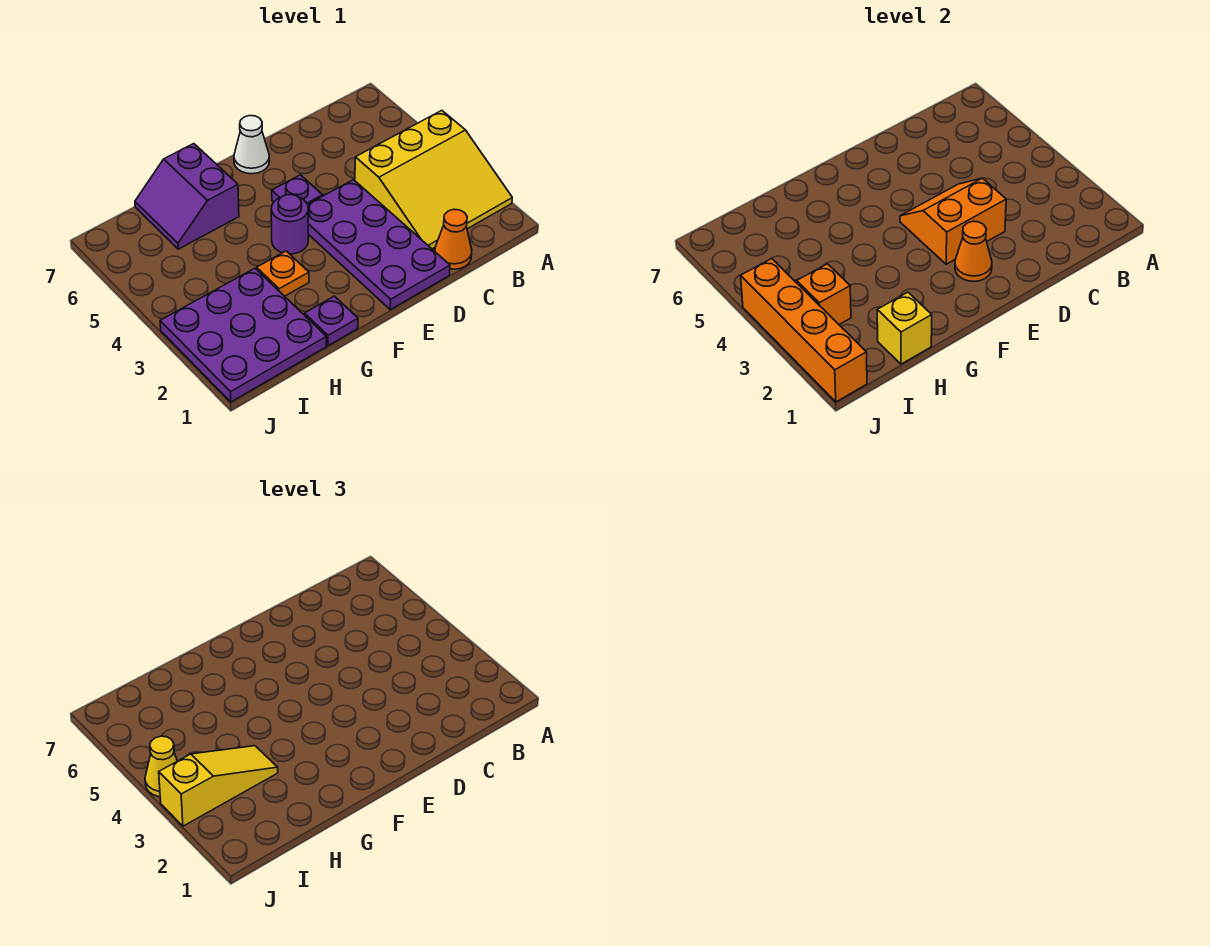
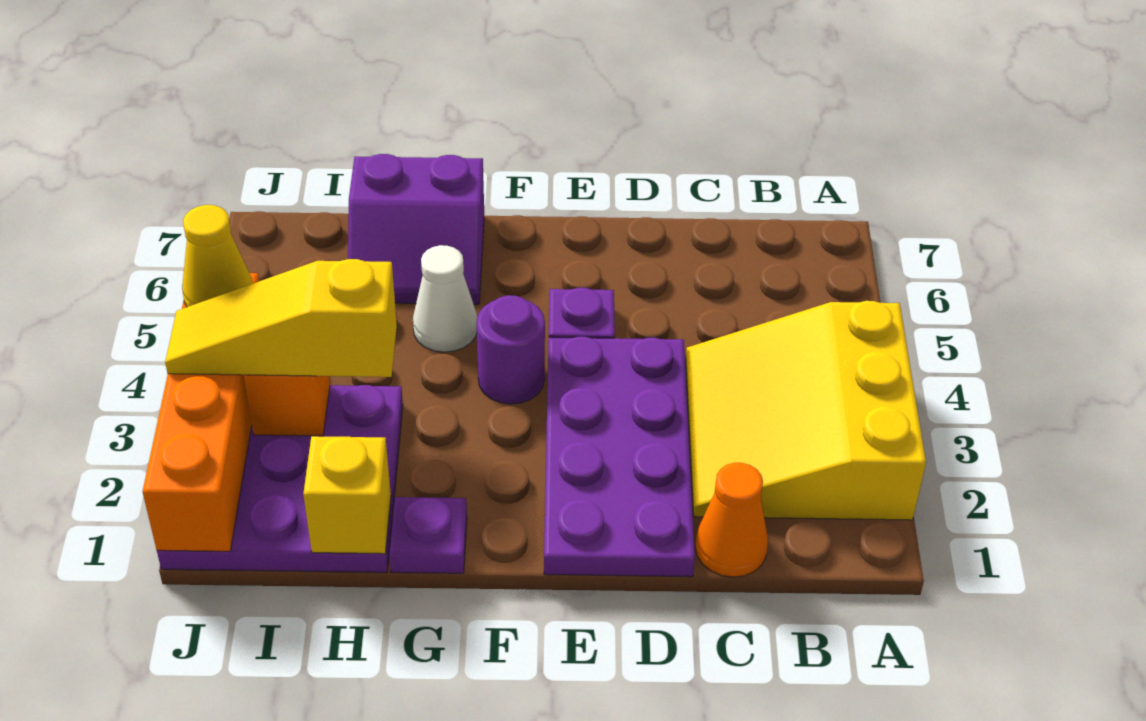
yellow 3x3 slope [355,110,512,249] -> yellow 3x3 slope turned to [686,301,926,520]
orange 2x2 slope [900,178,1006,264] -> none
orange 1x1 cone [955,221,992,281] -> none
white 1x1 cone [234,116,269,174] -> white 1x1 cone moved to [413,245,477,352]
orange 1x1 plate [257,251,309,296] -> none
purple 2x2 slope [135,144,239,249] -> purple 2x2 slope turned to [348,154,484,304]
yellow 1x3 slope [159,746,278,826] -> yellow 1x3 slope turned to [165,259,397,377]

